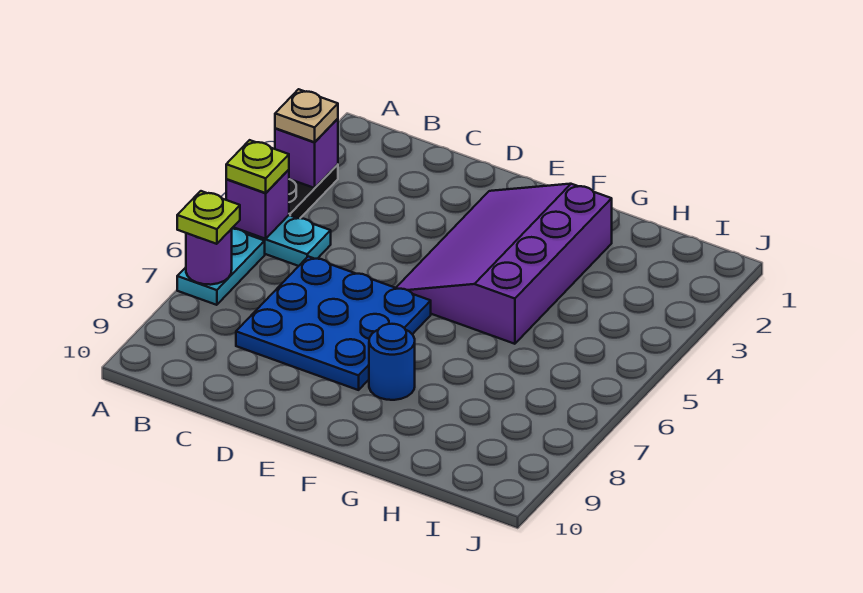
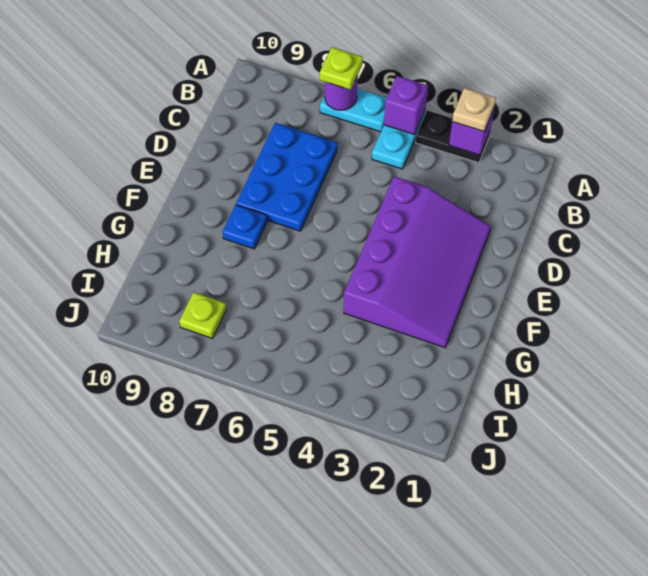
lime 1x1 plate [226,140,289,193] -> lime 1x1 plate moved to [179,292,226,339]
blue 3x3 plate [236,256,431,390] -> blue 2x3 plate [236,123,338,231]
purple 3x4 slope [396,184,612,344] -> purple 3x4 slope turned to [344,176,491,348]
blue 1x1 round brick [369,324,415,400] -> blue 1x1 plate [222,205,267,249]

